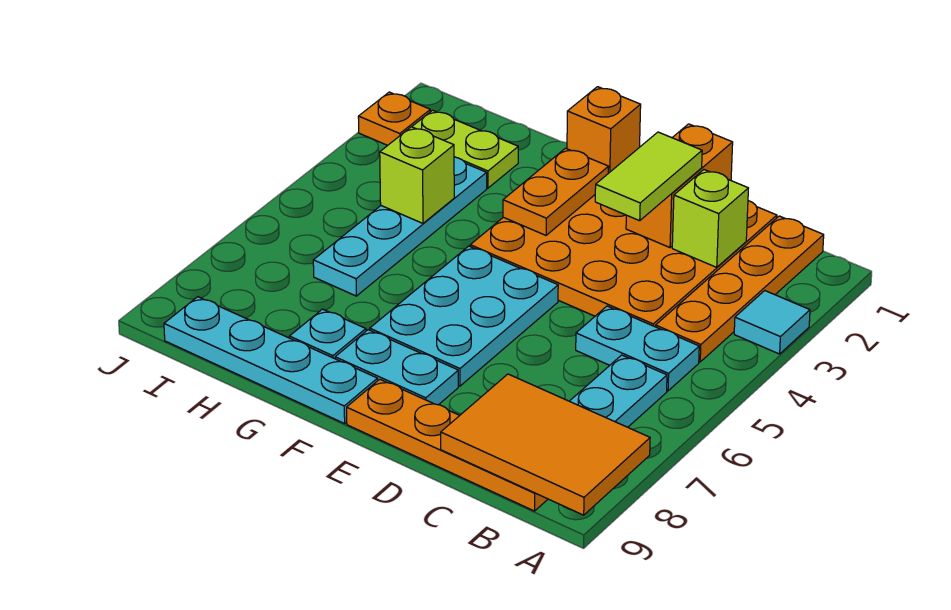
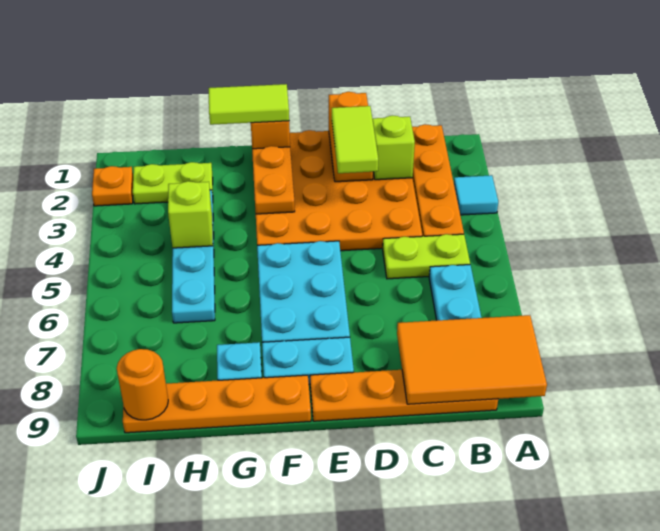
cyan 1x2 plate [576,306,699,391] -> lime 1x2 plate [383,234,470,279]
none -> lime 1x2 tile [209,84,289,125]
cyan 1x4 plate [164,297,378,424] -> orange 1x4 plate [123,375,311,433]
none -> orange 1x1 round brick [117,349,168,420]

